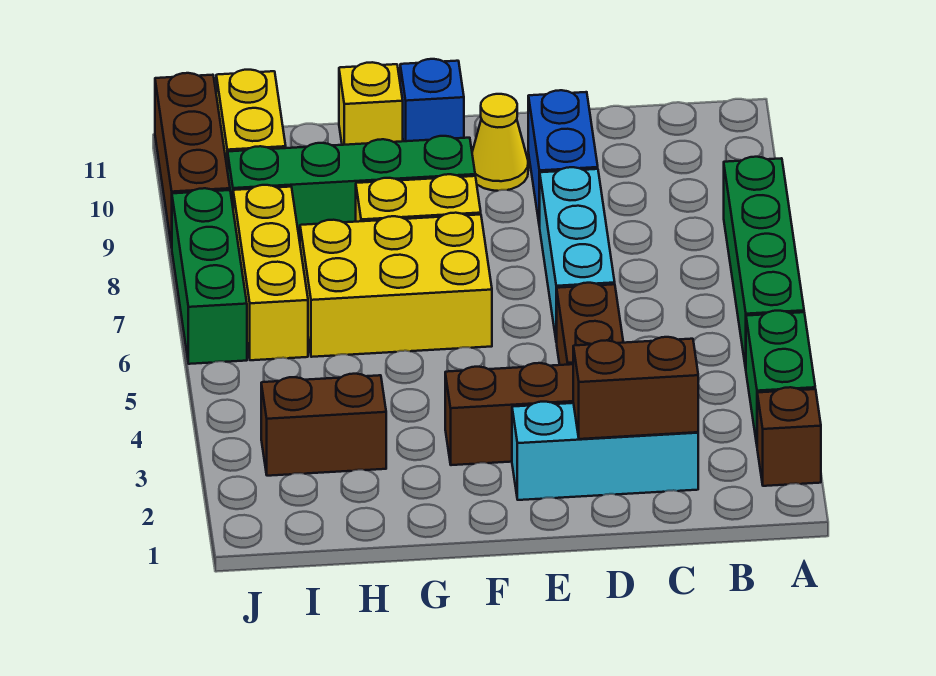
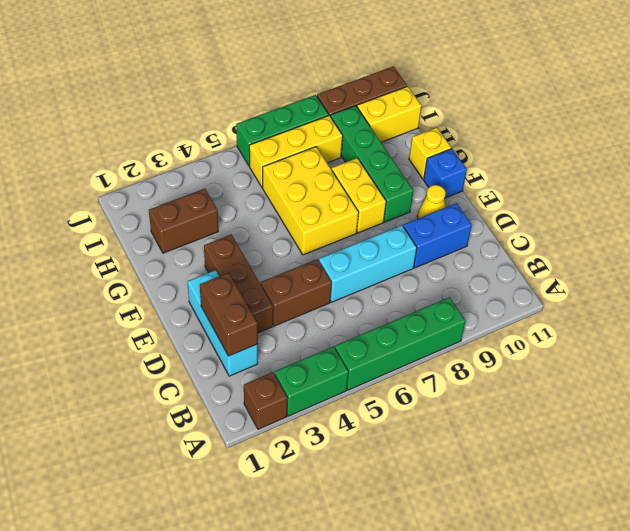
brown 1x2 brick [261,374,386,476] -> brown 1x2 brick turned to [149,189,218,253]

